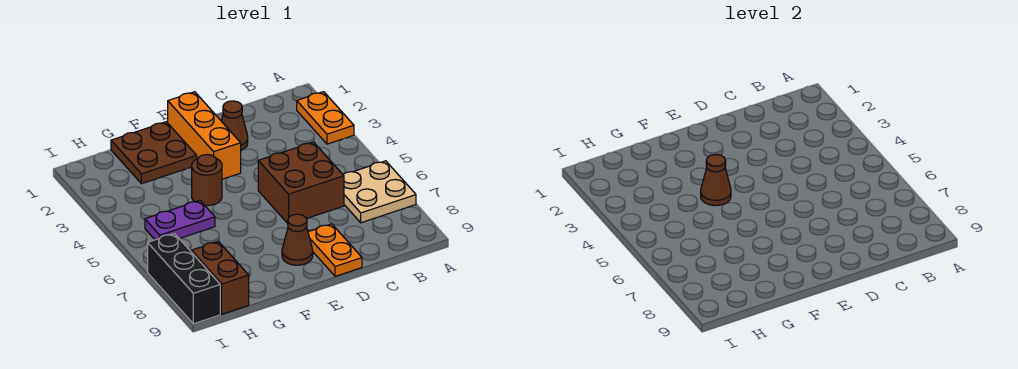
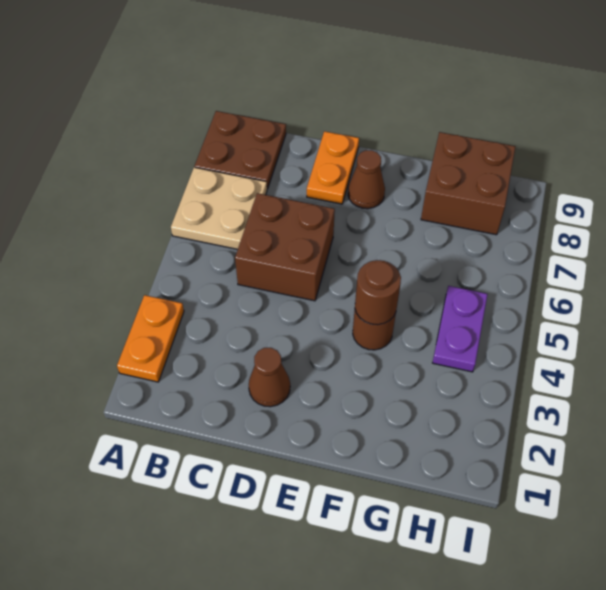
orange 1x3 brick [168,92,241,179] -> none
brown 2x2 plate [111,122,197,184] -> brown 2x2 plate moved to [194,111,286,189]
brown 1x1 cone [701,155,731,206] -> brown 1x1 round brick [355,260,401,325]
purple 1x2 plate [145,201,215,240] -> purple 1x2 plate turned to [433,286,488,372]
brown 1x2 brick [191,241,249,314] -> brown 2x2 brick [421,132,516,235]
black 1x3 brick [148,234,220,324] -> none

